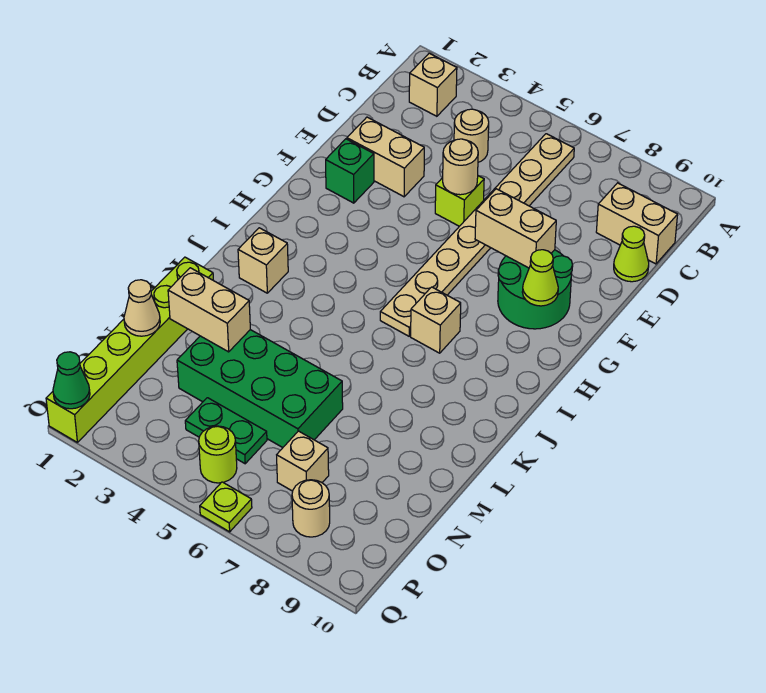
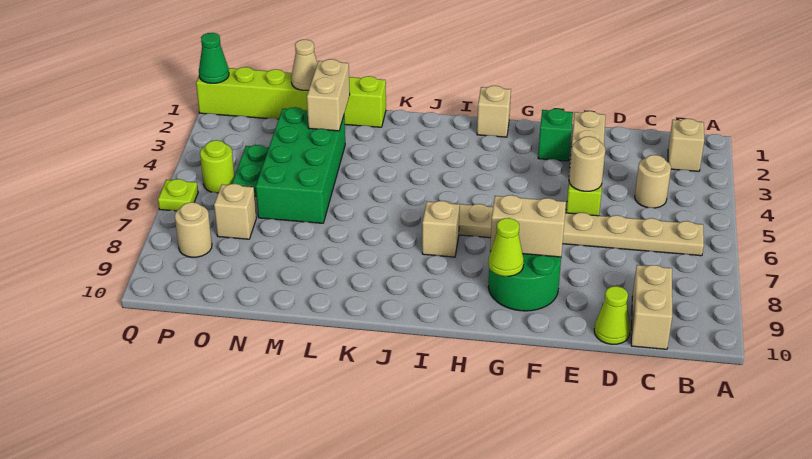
tan 1x2 brick [475,189,556,268] -> tan 1x2 brick turned to [490,195,566,257]
tan 1x1 brick [238,228,288,293] -> tan 1x1 brick moved to [477,86,511,137]

